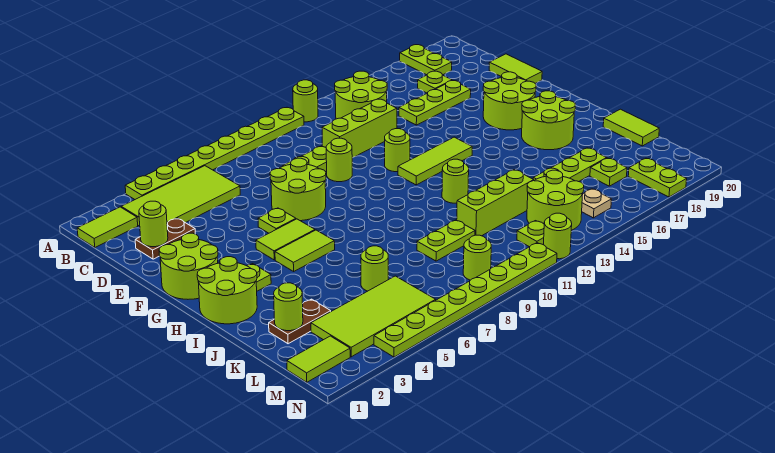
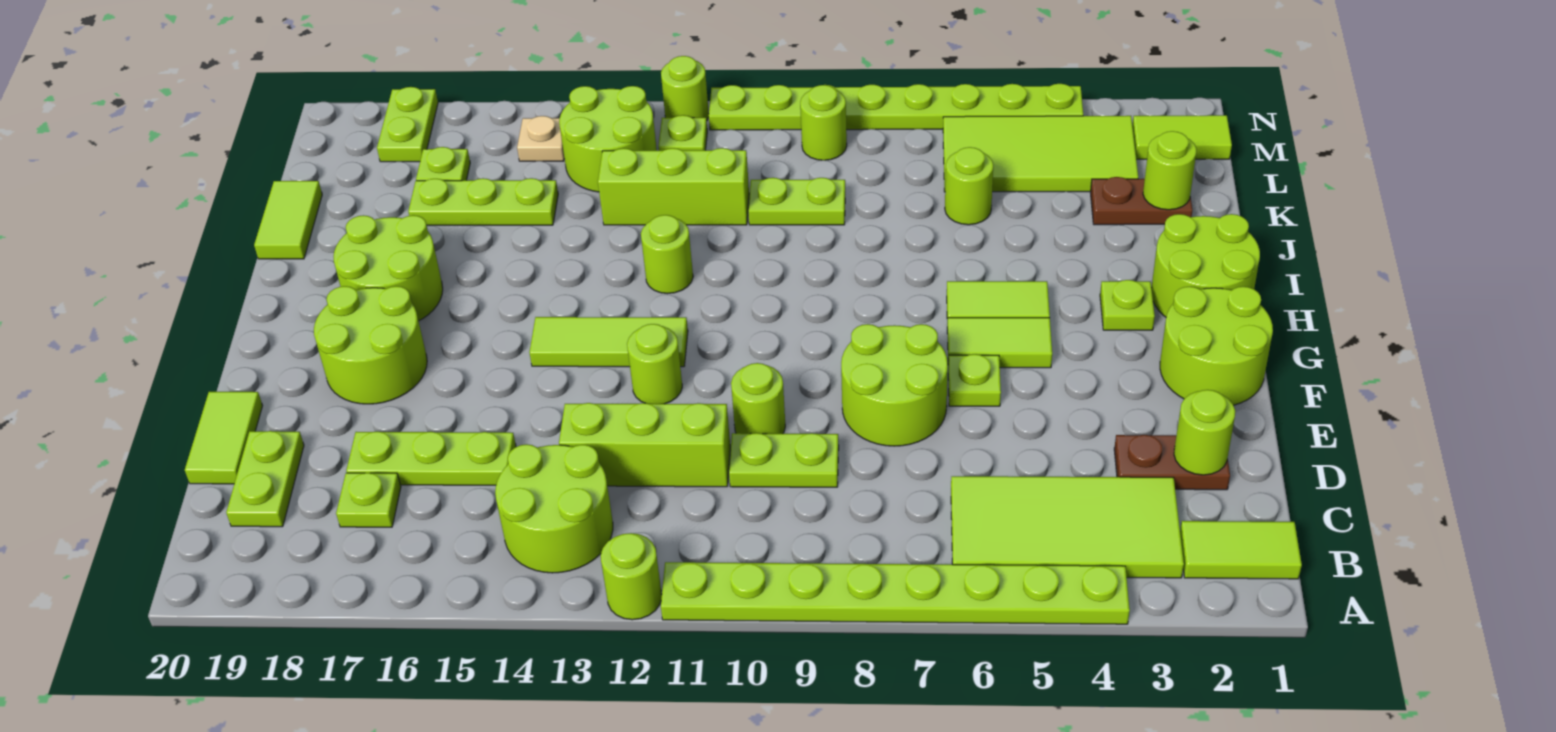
lime 1x2 plate [400,45,452,75] -> lime 1x2 plate moved to [226,431,304,527]

